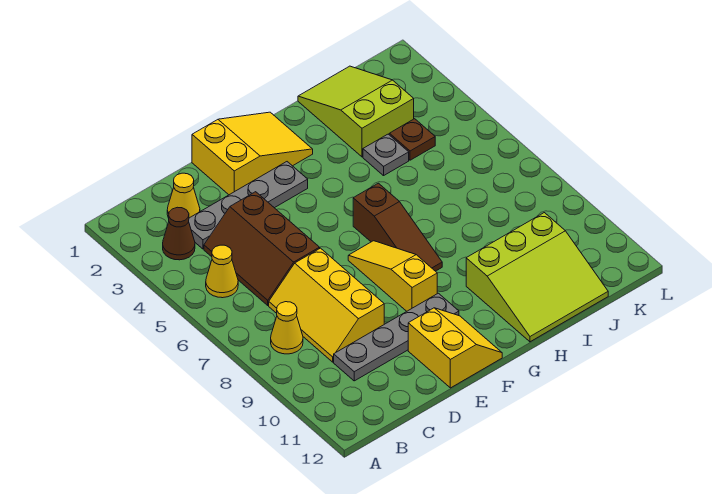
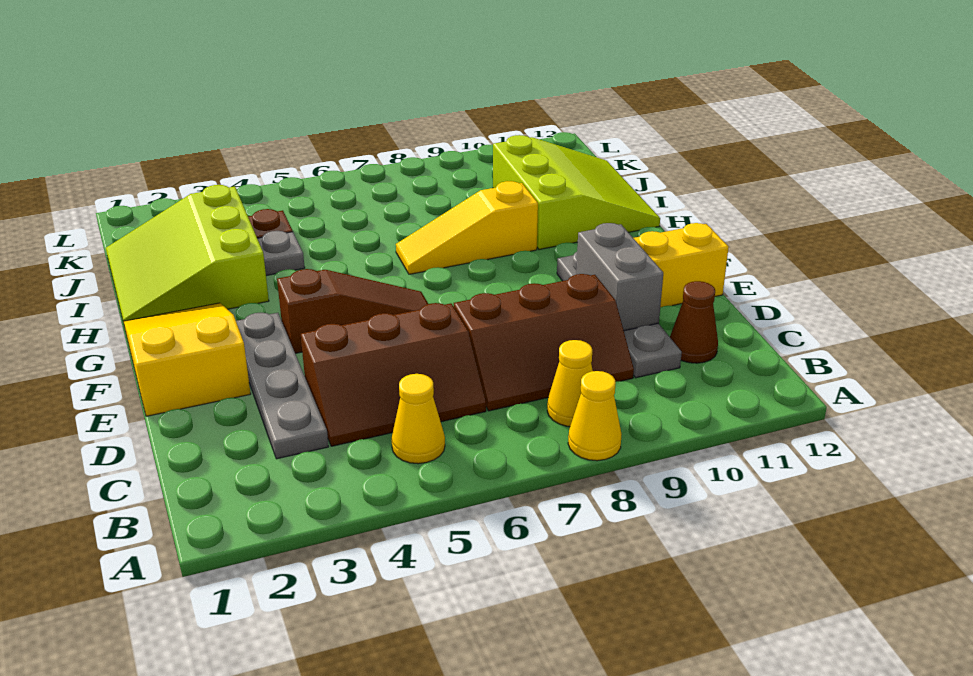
brown 1x1 cone [163,207,195,260] -> brown 1x1 cone moved to [670,281,718,363]
yellow 1x1 cone [167,173,200,218] -> yellow 1x1 cone moved to [568,371,622,461]
yellow 2x3 slope [269,248,384,362] -> brown 2x3 slope [454,274,634,411]
none -> grey 1x2 brick [576,223,663,331]
yellow 1x3 slope [348,241,437,311] -> yellow 1x3 slope moved to [396,181,538,274]
brown 1x3 slope [353,183,442,271] -> brown 1x3 slope moved to [277,269,428,354]
lime 2x3 slope [298,66,414,157] -> lime 3x3 slope [106,185,269,323]

